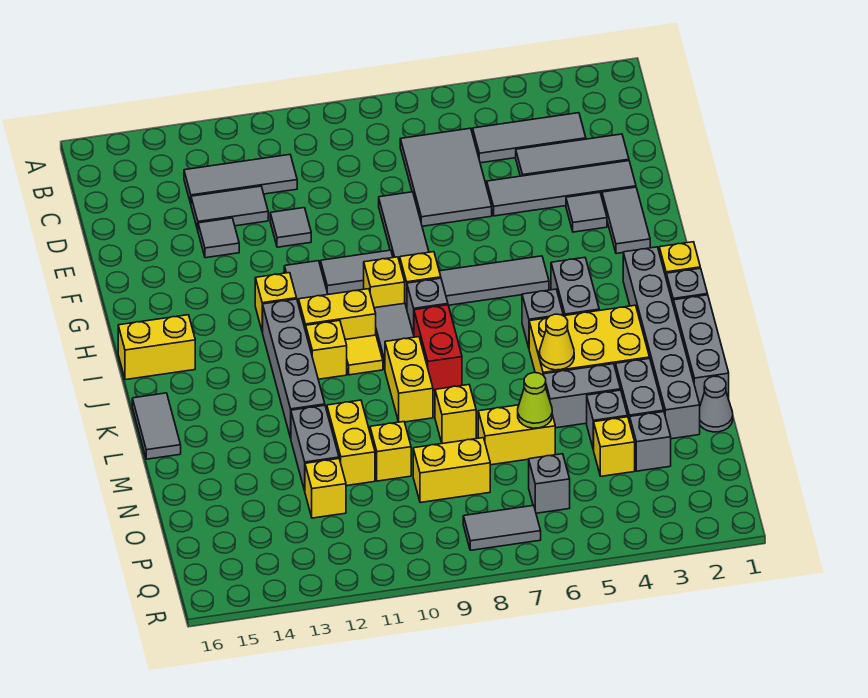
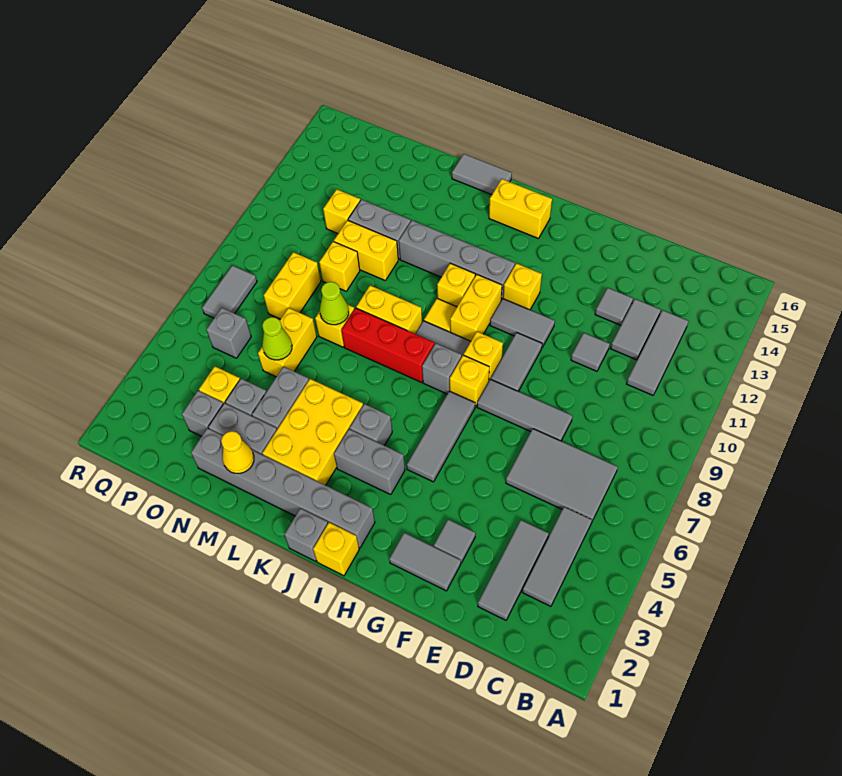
grey 1x4 tile [487,161,636,216] -> none
yellow 1x2 brick [118,315,195,380] -> yellow 1x2 brick turned to [489,179,552,239]
red 1x2 brick [414,305,462,390] -> red 1x3 brick [341,308,434,382]
grey 1x3 brick [674,295,729,405] -> none
yellow 1x1 cone [539,314,574,370] -> yellow 1x1 cone moved to [221,431,254,473]
none -> lime 1x1 cone [320,282,349,325]
grey 1x1 cone [700,376,733,432] -> none

